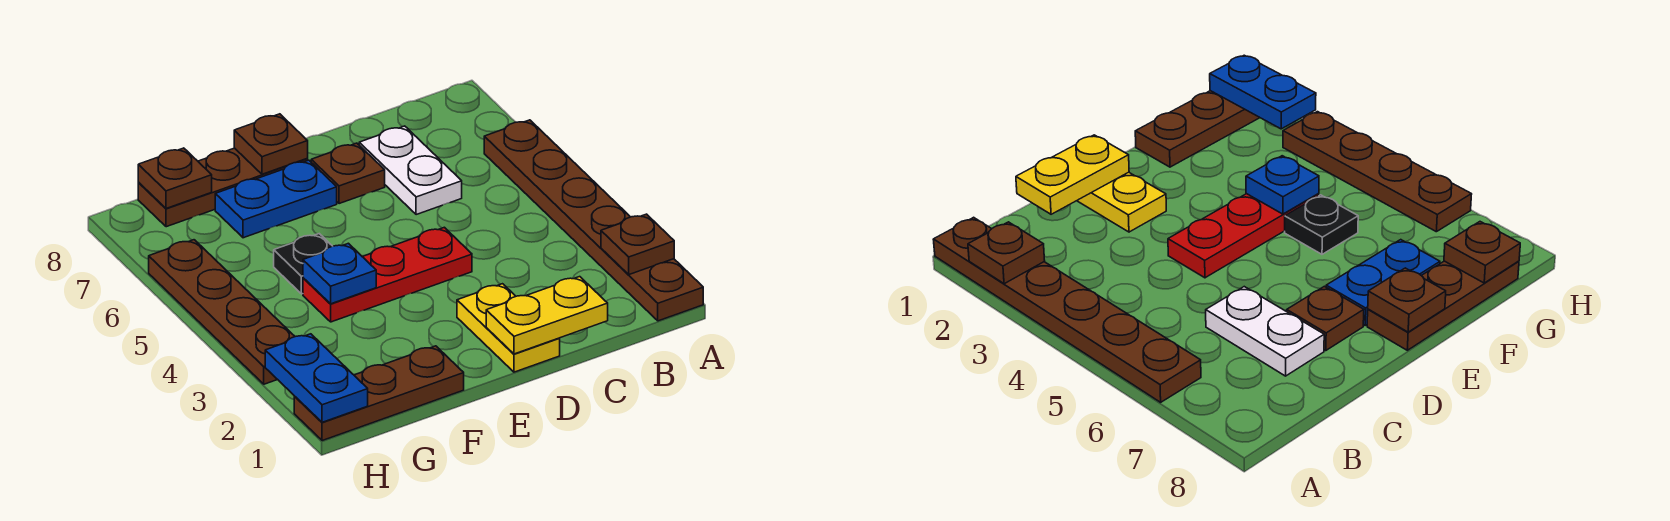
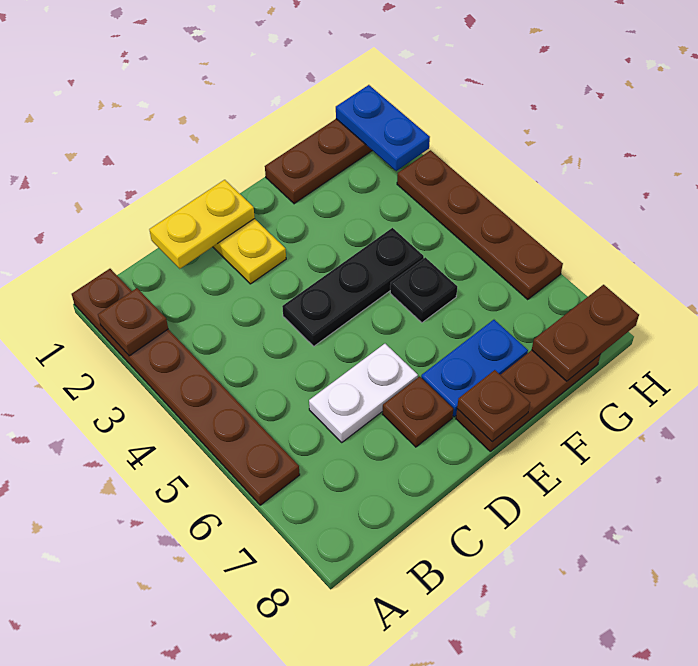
white 1x2 plate [359,126,462,215] -> white 1x2 plate turned to [309,344,418,442]
red 1x3 plate [303,227,472,322] -> black 1x3 plate [282,228,424,346]
blue 1x1 plate [303,243,376,304] -> none
brown 1x1 plate [138,148,212,208] -> brown 1x2 plate [532,285,639,381]

